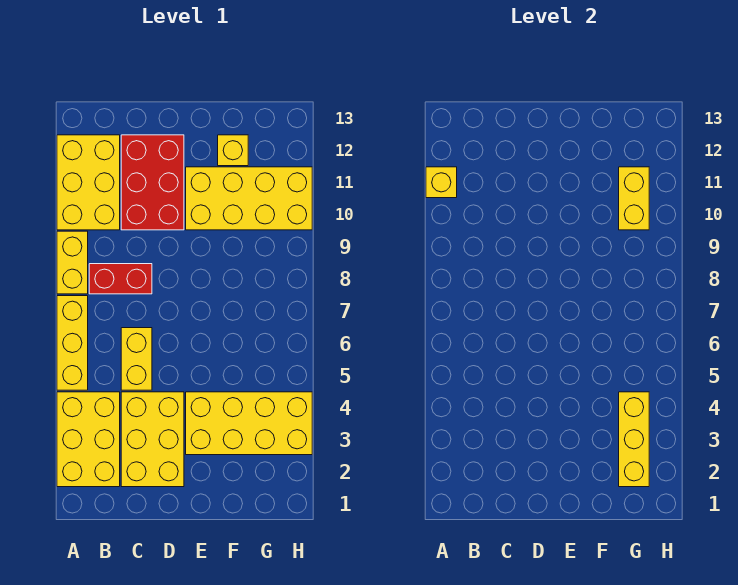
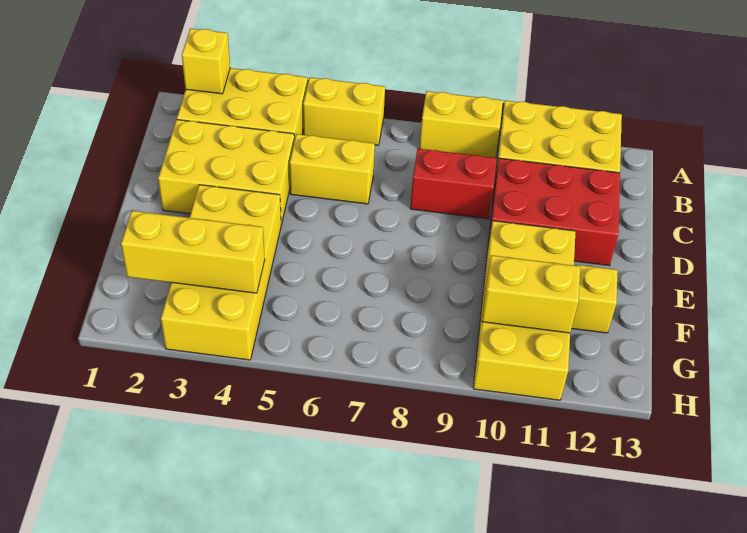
yellow 1x3 brick [57,296,88,390] -> yellow 1x2 brick [303,77,385,145]
yellow 1x1 brick [426,167,457,198] -> yellow 1x1 brick moved to [182,29,230,94]
red 1x2 brick [89,264,152,294] -> red 1x2 brick turned to [410,149,497,219]

